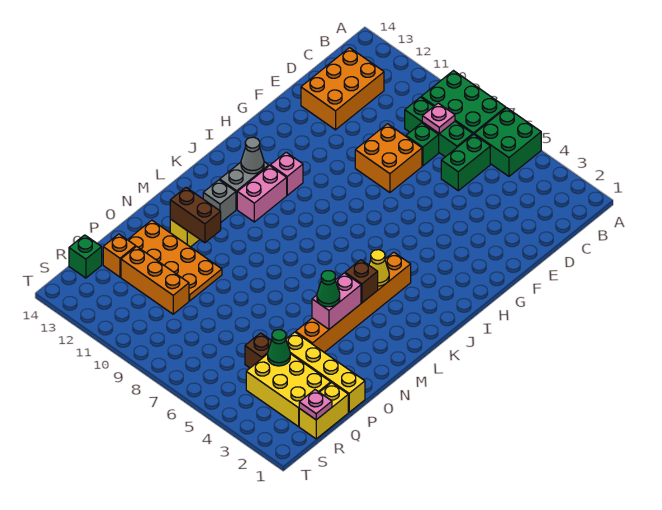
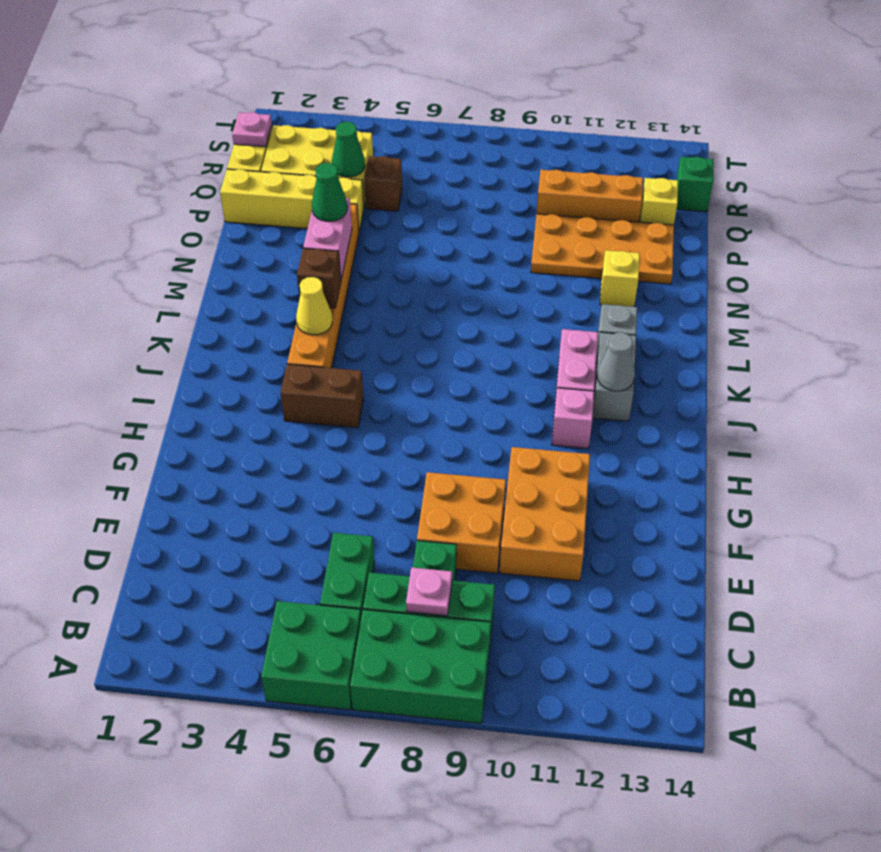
orange 2x3 brick [301,48,384,130] -> orange 2x3 brick moved to [499,447,590,581]
brown 1x2 brick [170,188,221,243] -> brown 1x2 brick moved to [281,364,363,428]
orange 1x1 brick [103,234,136,277] -> yellow 1x1 brick [640,178,678,225]

